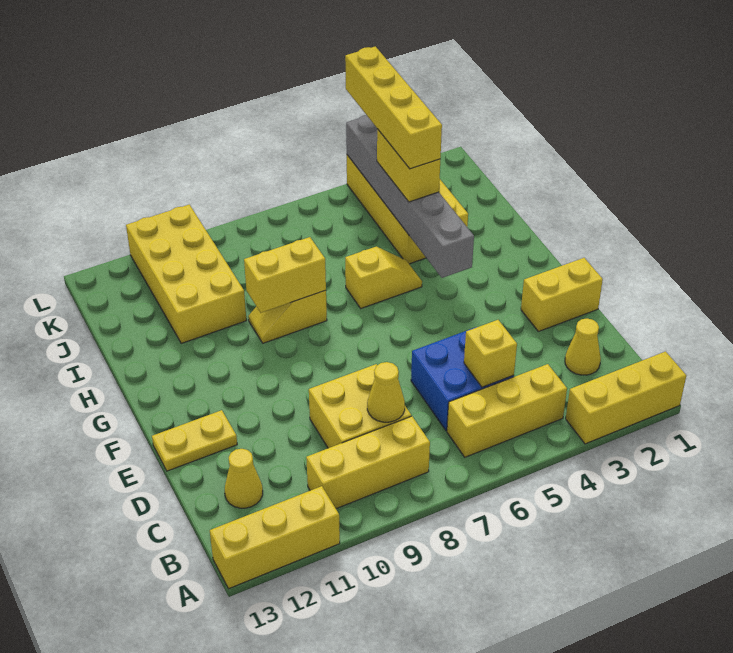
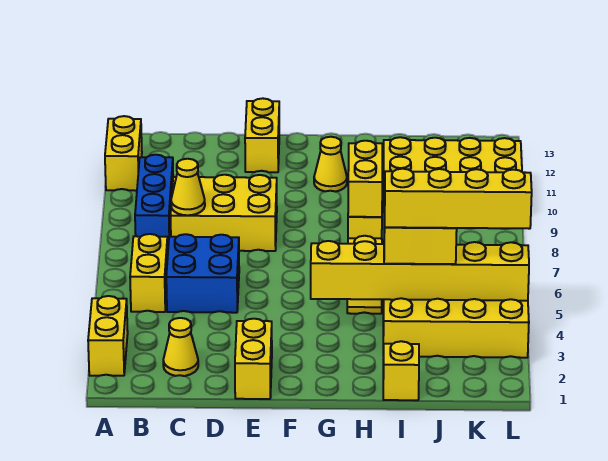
yellow 1x3 brick [566,351,686,444] -> yellow 1x2 brick [88,296,128,376]
yellow 1x3 brick [210,486,340,589] -> yellow 1x2 brick [105,116,142,191]
yellow 1x3 brick [447,364,567,457] -> yellow 1x2 brick [130,234,168,312]
yellow 1x3 brick [306,416,430,509] -> blue 1x3 brick [135,155,173,245]
yellow 1x1 brick [464,320,517,387] -> yellow 1x1 brick moved to [383,341,419,400]
yellow 2x2 brick [309,364,411,448] -> yellow 2x3 brick [171,175,277,251]
yellow 1x1 cone [225,449,263,508] -> yellow 1x1 cone moved to [314,137,347,192]
yellow 1x2 plate [152,410,237,471] -> yellow 1x2 brick [245,98,279,172]
grey 1x6 brick [346,115,474,278] -> yellow 1x6 brick [311,241,529,301]

